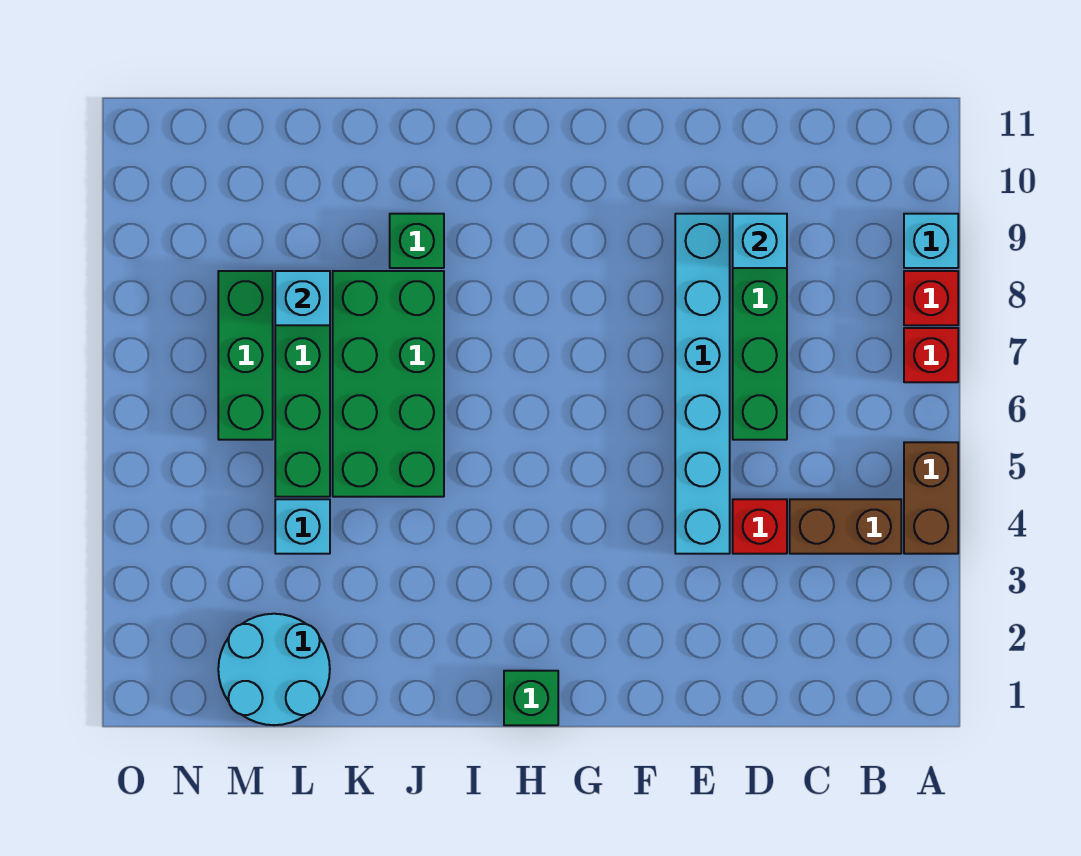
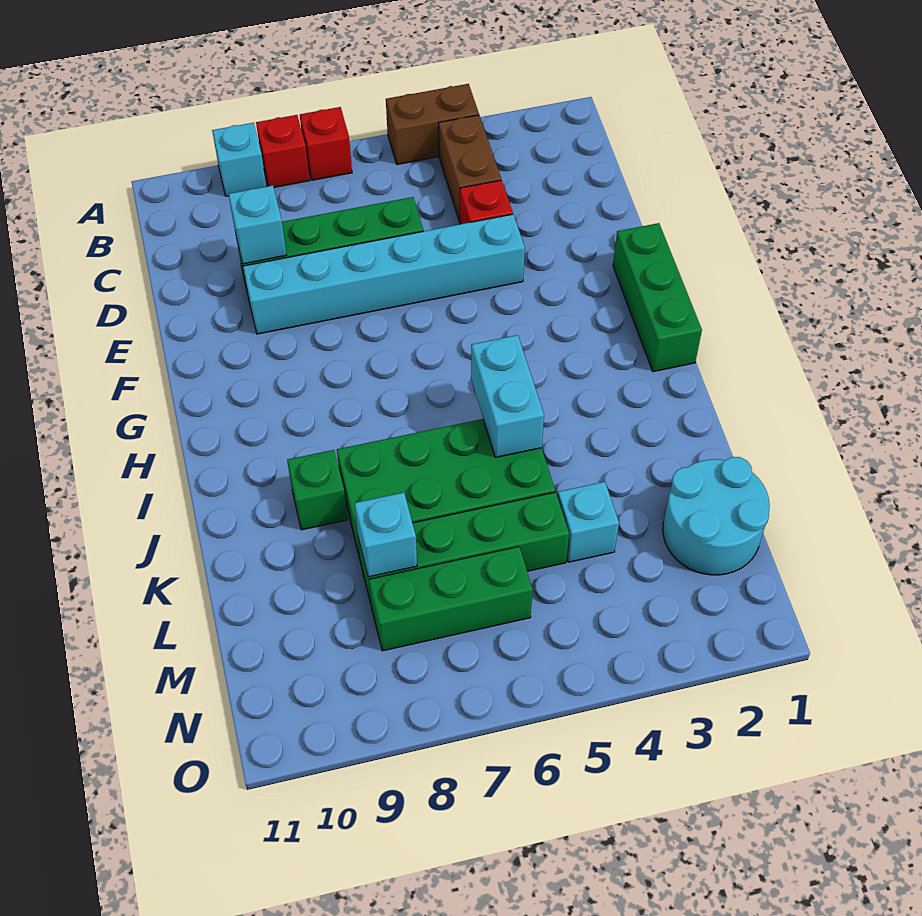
green 1x1 brick [504,671,558,725] -> green 1x3 brick [613,223,702,372]
none -> cyan 1x2 brick [471,335,544,457]

